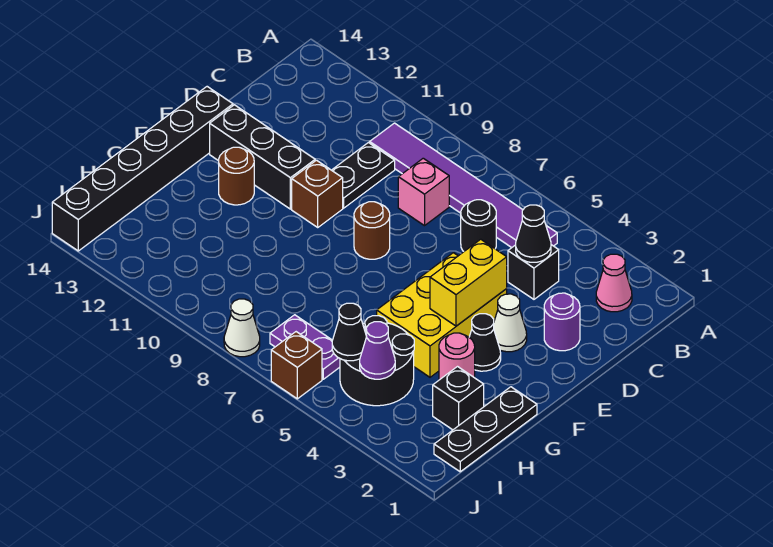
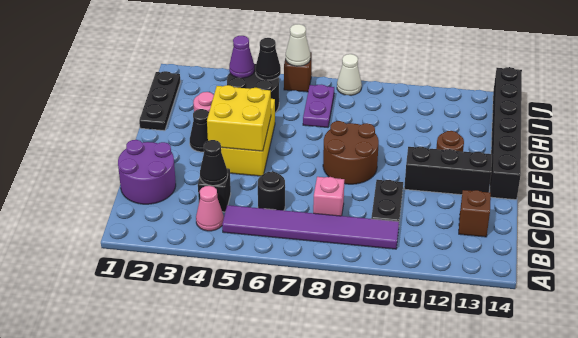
pink 1x1 cone [596,254,632,312] -> pink 1x1 cone moved to [196,186,224,231]
purple 1x1 round brick [544,293,580,351] -> purple 2x2 round brick [118,140,176,204]
white 1x1 cone [494,294,527,352] -> white 1x1 cone moved to [286,24,310,66]
yellow 1x2 brick [430,239,507,326] -> yellow 2x2 brick [207,85,271,151]
brown 1x1 round brick [354,202,390,259] -> brown 2x2 round brick [323,121,379,184]
brown 1x1 brick [292,160,343,227] -> brown 1x1 brick moved to [459,190,491,237]
black 1x1 brick [433,367,484,430] -> none
purple 1x2 plate [270,315,340,379] -> purple 1x2 plate turned to [303,85,334,127]

